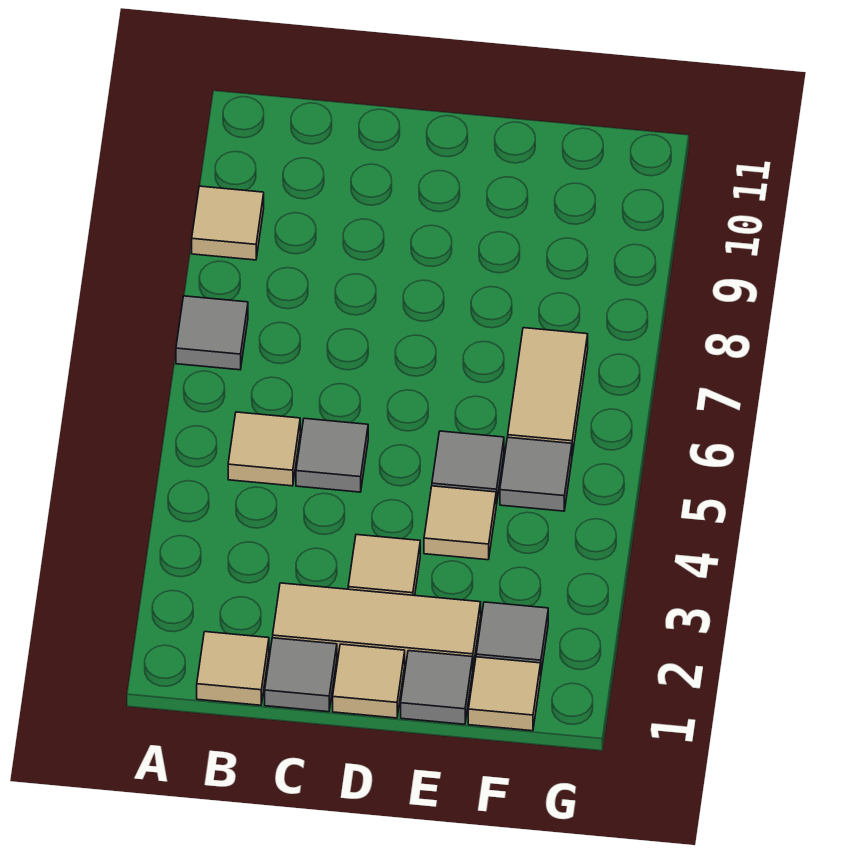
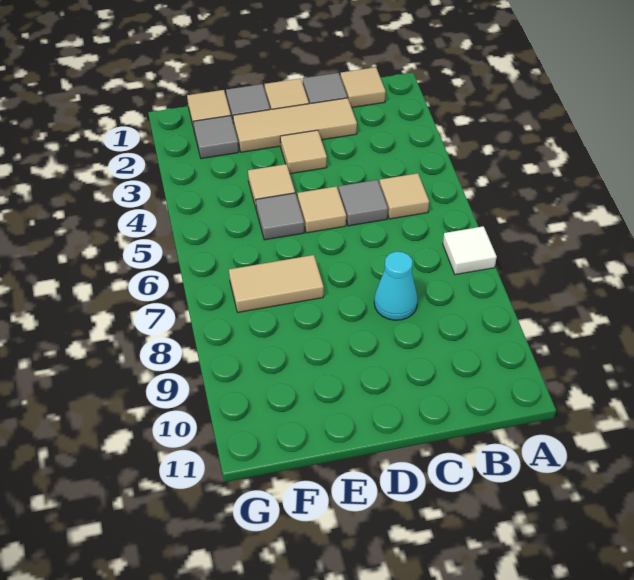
grey 1x1 tile [176,296,248,370] -> white 1x1 tile [443,226,497,275]
tan 1x1 tile [192,186,264,260] -> tan 1x1 tile moved to [297,187,346,233]
none -> cyan 1x1 cone [374,252,418,320]
grey 1x1 tile [500,437,572,511] -> none
tan 1x2 tile [508,328,588,455] -> tan 1x2 tile turned to [229,255,324,312]

